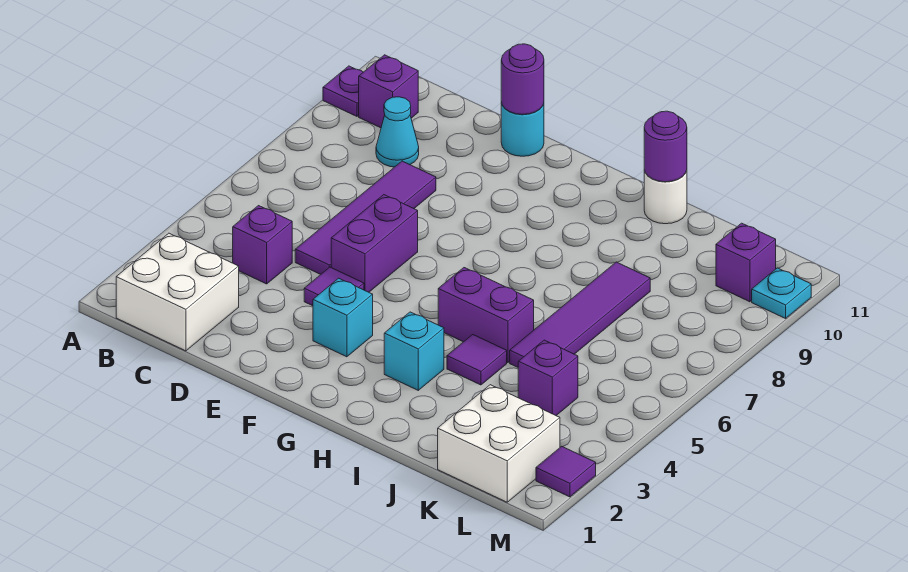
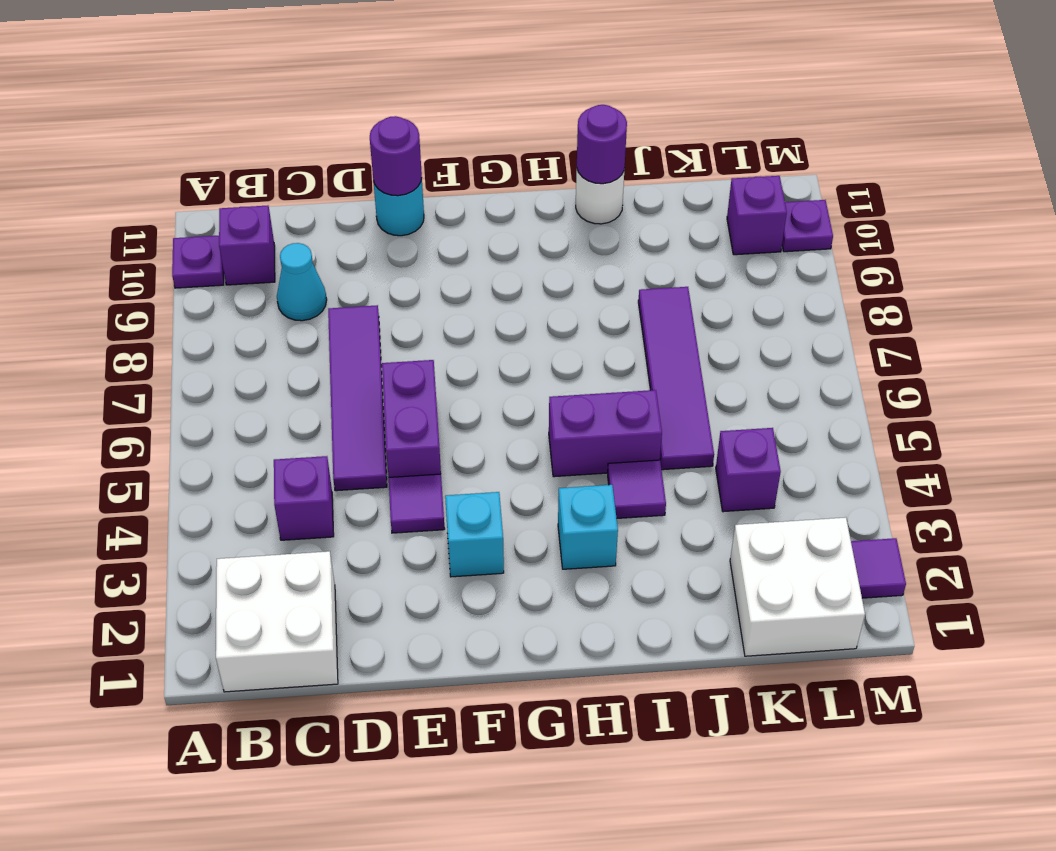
cyan 1x1 plate [752,268,811,318] -> purple 1x1 plate [782,200,833,252]

